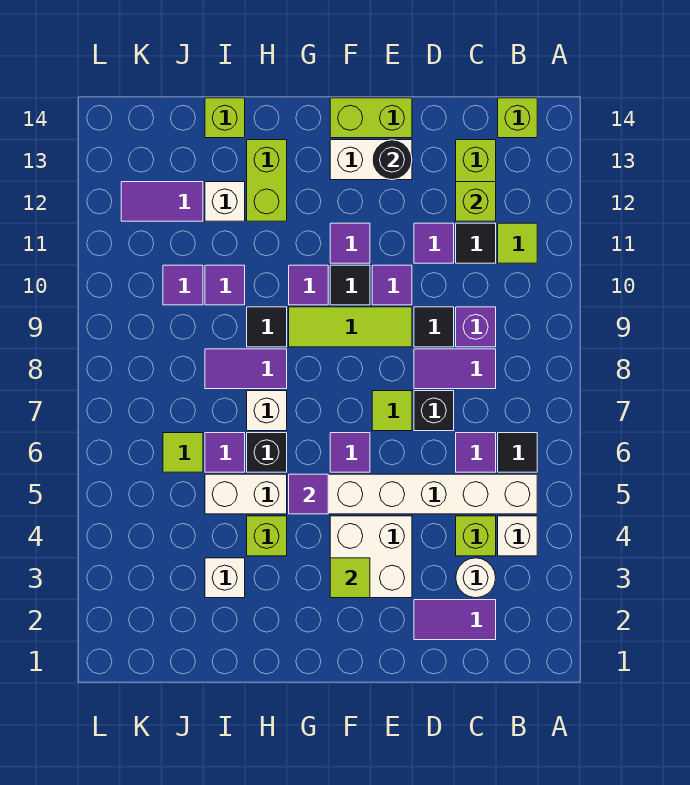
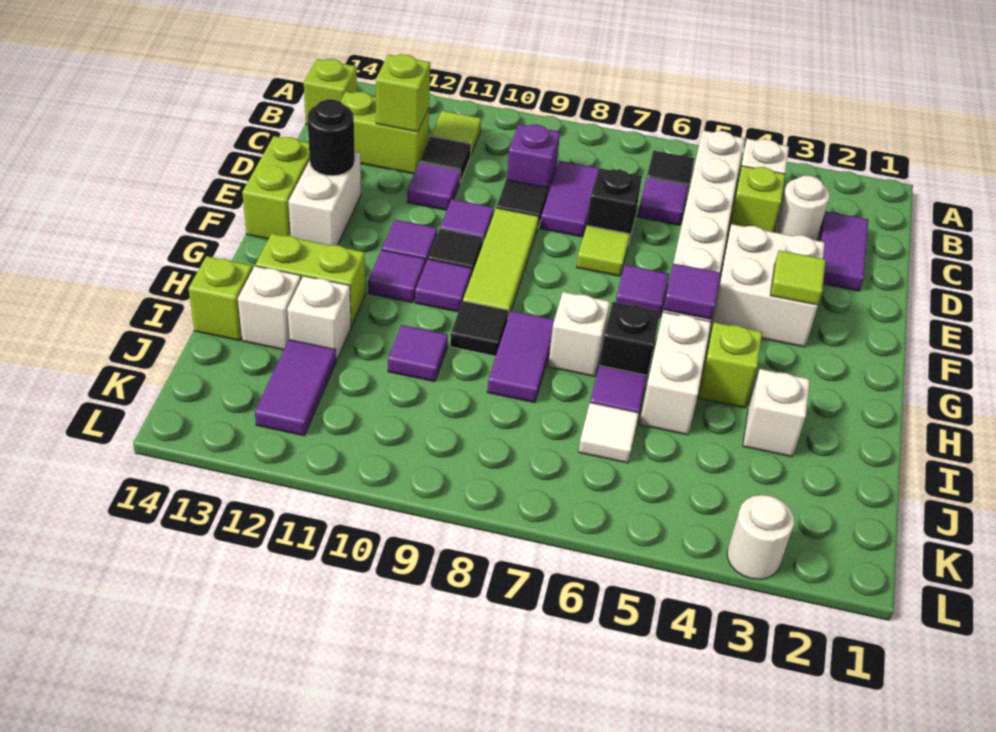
none -> white 1x1 brick [238,266,301,350]
lime 1x1 tile [163,433,203,472] -> white 1x1 tile [579,403,639,463]
purple 1x1 tile [163,265,203,305] -> purple 1x1 tile moved to [368,250,425,303]
none -> white 1x1 round brick [727,495,794,580]

